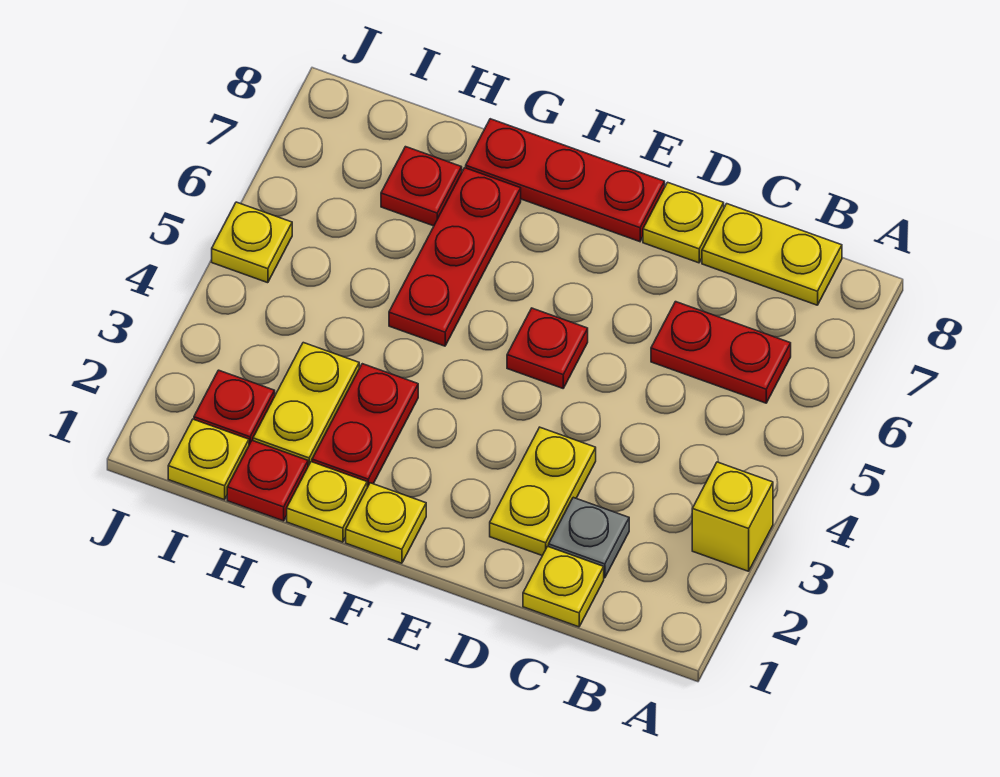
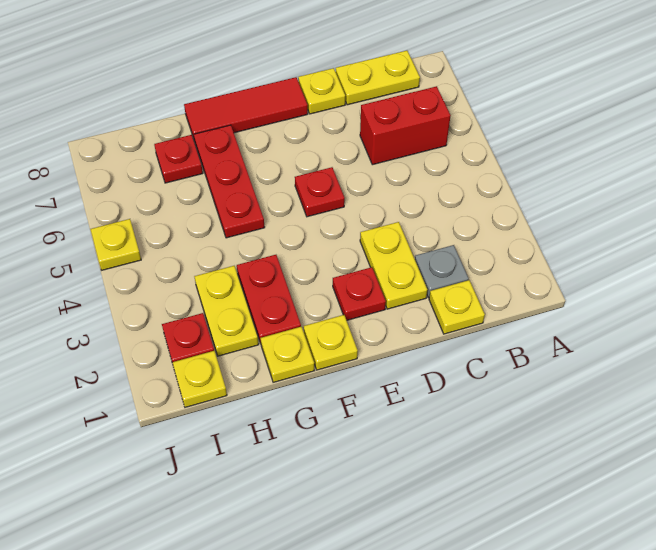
yellow 1x1 brick [692,462,773,571] -> none
red 1x2 plate [651,302,791,403] -> red 1x2 brick [360,86,451,165]
red 1x3 plate [466,119,665,242] -> red 1x3 tile [184,77,308,140]
red 1x1 plate [227,441,308,521] -> red 1x1 plate moved to [333,267,386,320]

